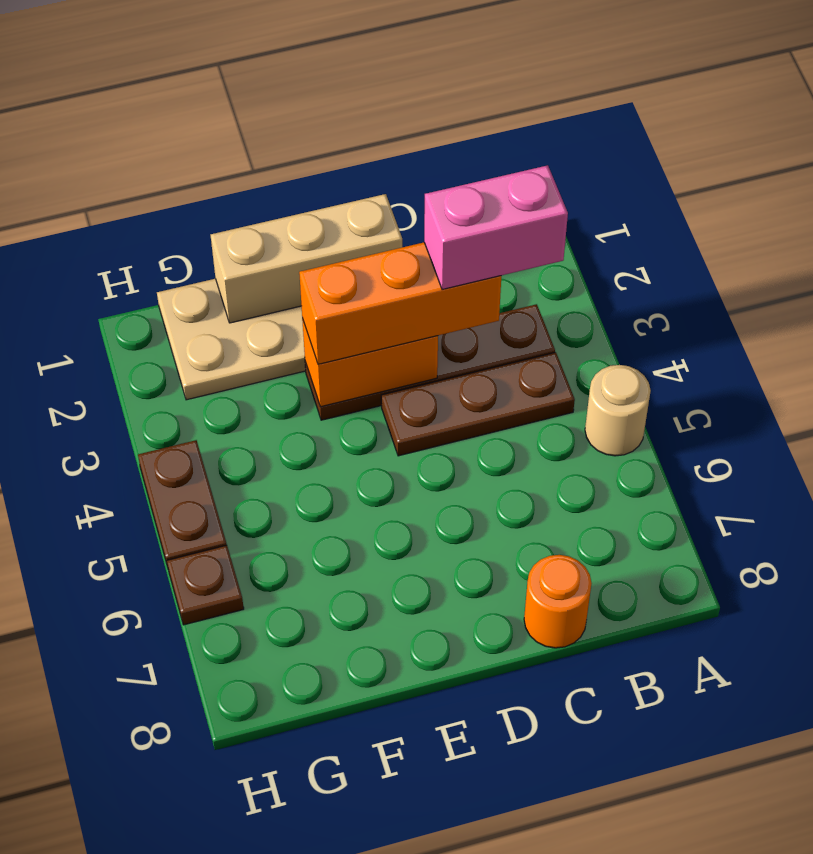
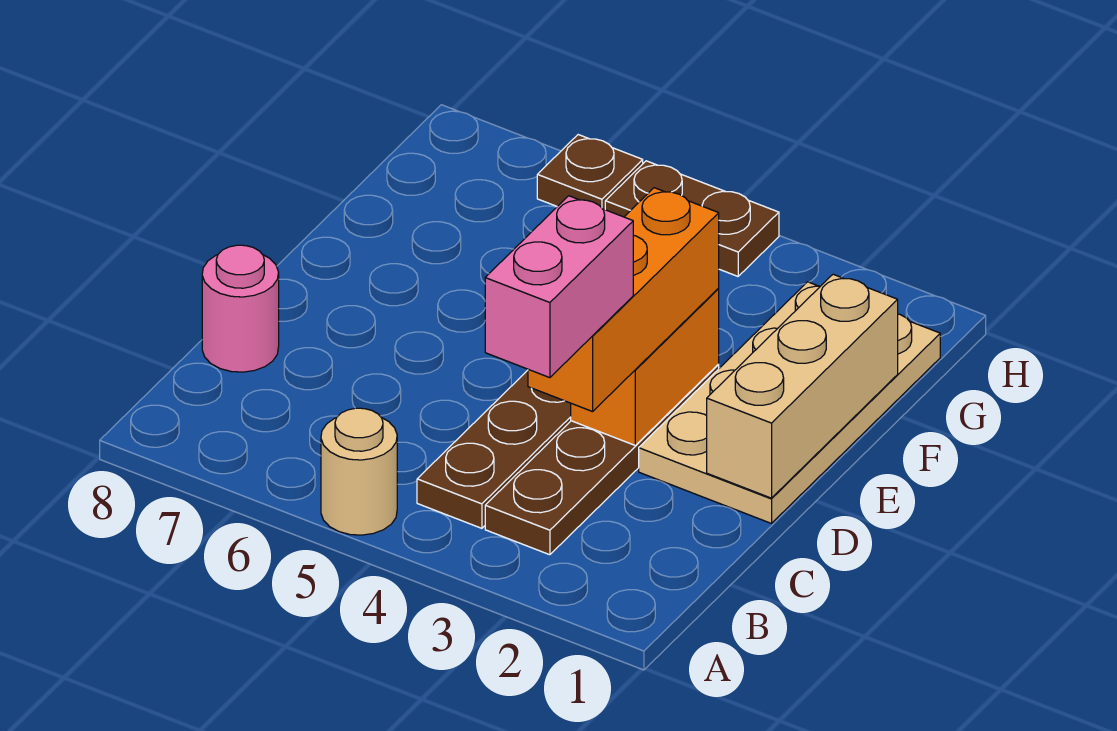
orange 1x1 round brick [524,555,592,648] -> pink 1x1 round brick [202,245,279,372]

